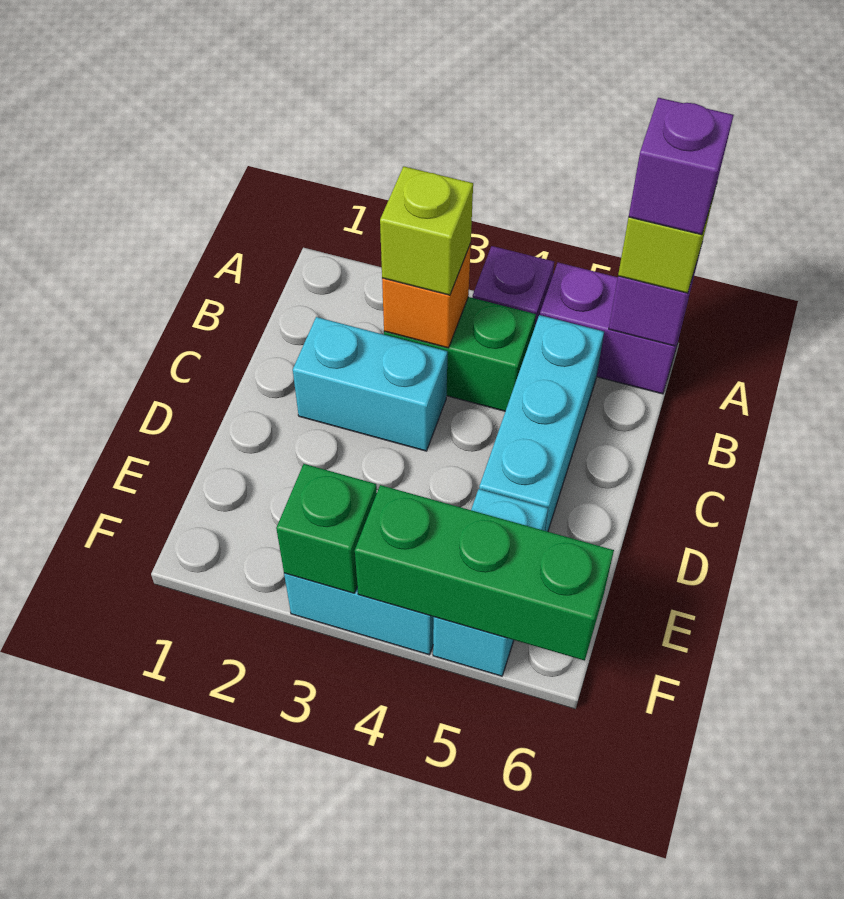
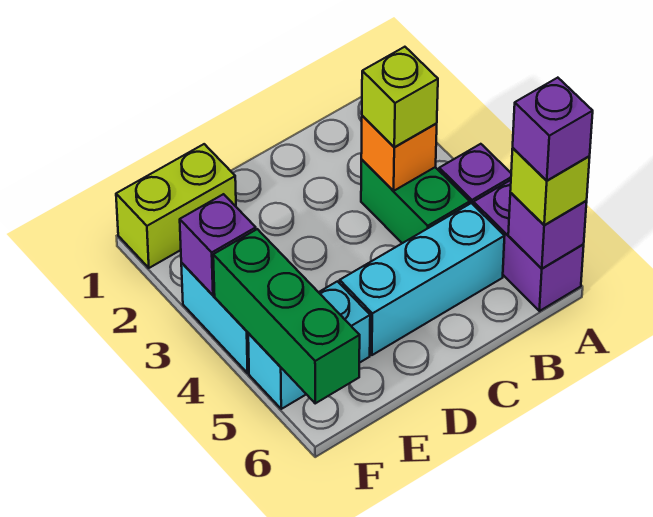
cyan 1x2 brick [293,317,448,451] -> none
none -> lime 1x2 brick [116,144,236,268]
green 1x1 brick [276,464,377,593] -> purple 1x1 brick [180,194,256,295]

